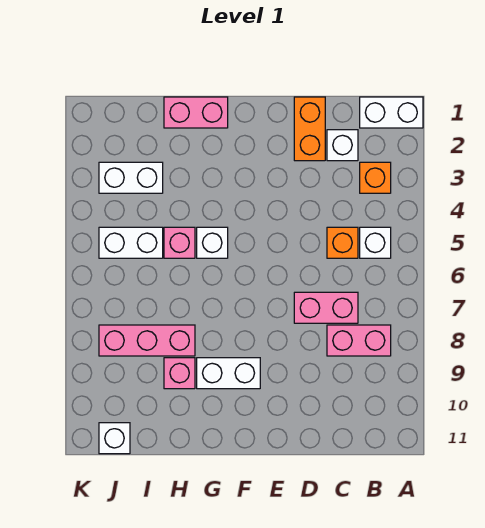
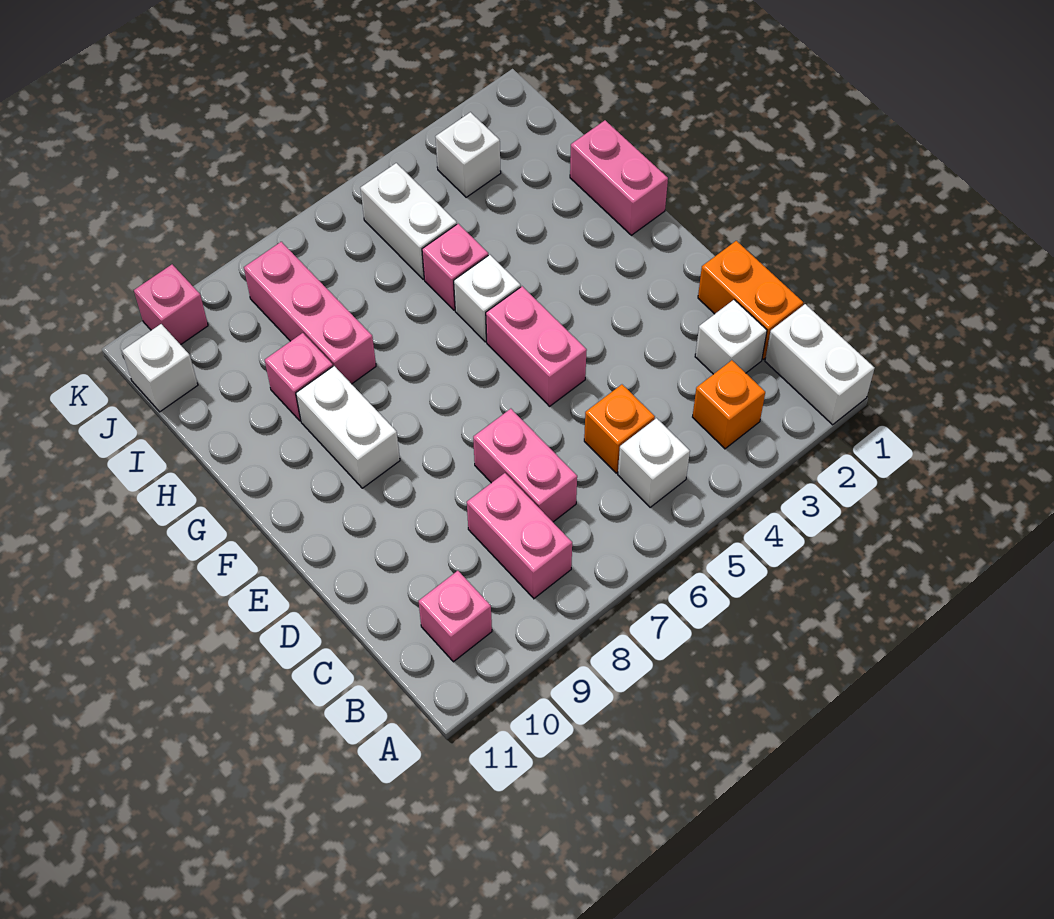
none -> pink 1x1 brick [418,571,492,662]
orange 1x2 brick [294,97,325,161] -> orange 1x2 brick turned to [698,241,803,359]
none -> pink 1x2 brick [486,286,587,406]
white 1x2 brick [99,162,163,193] -> white 1x1 brick [435,112,501,197]
none -> pink 1x1 brick [134,265,208,345]

